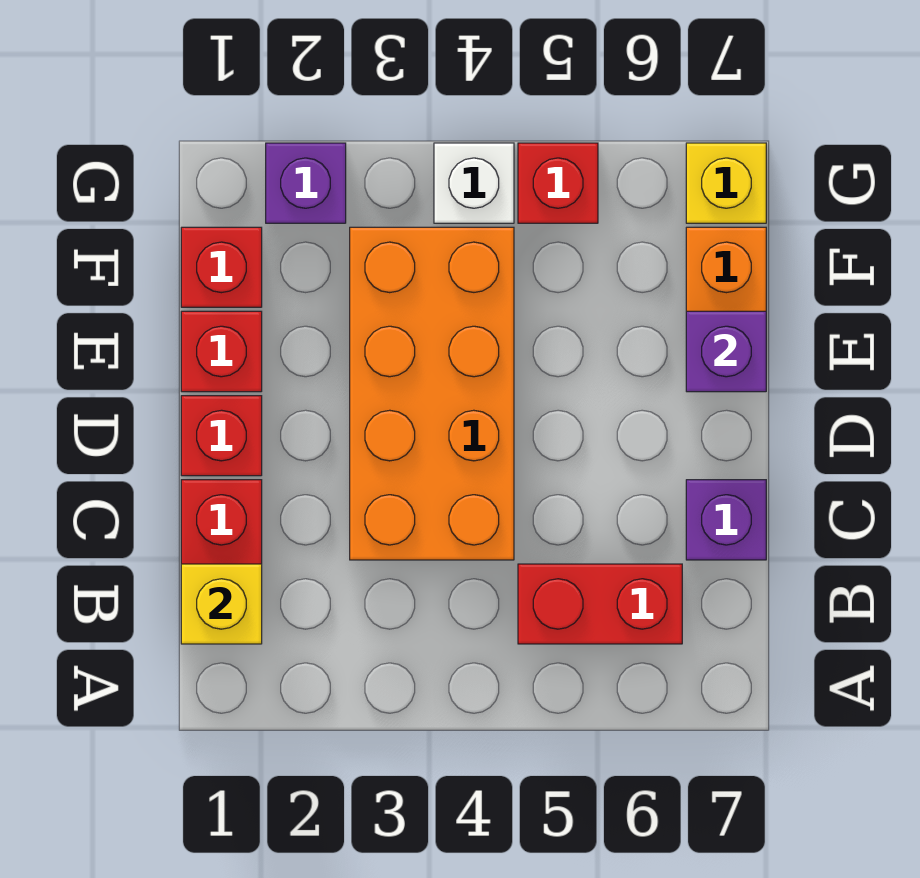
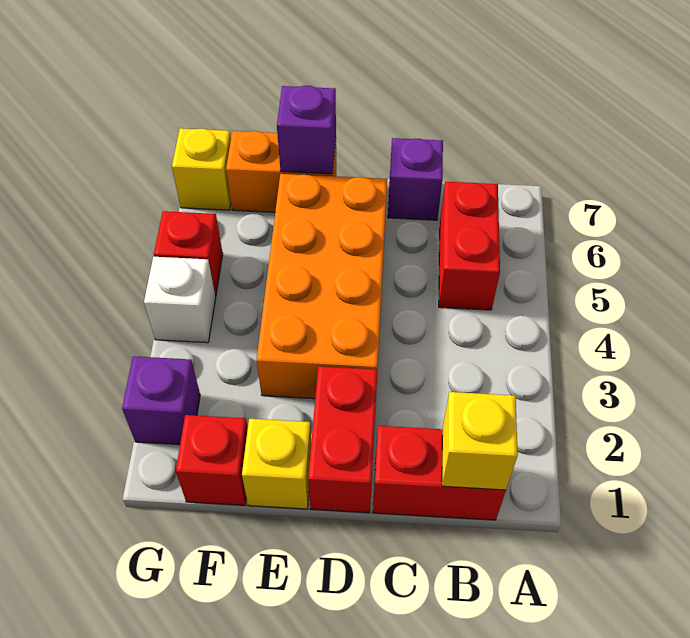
orange 2x4 brick [350,227,514,560] -> orange 2x4 brick turned to [256,174,387,399]
red 1x1 brick [181,396,262,476] -> red 1x2 brick [308,366,377,513]
red 1x1 brick [181,311,262,392] -> yellow 1x1 brick [242,419,311,509]

